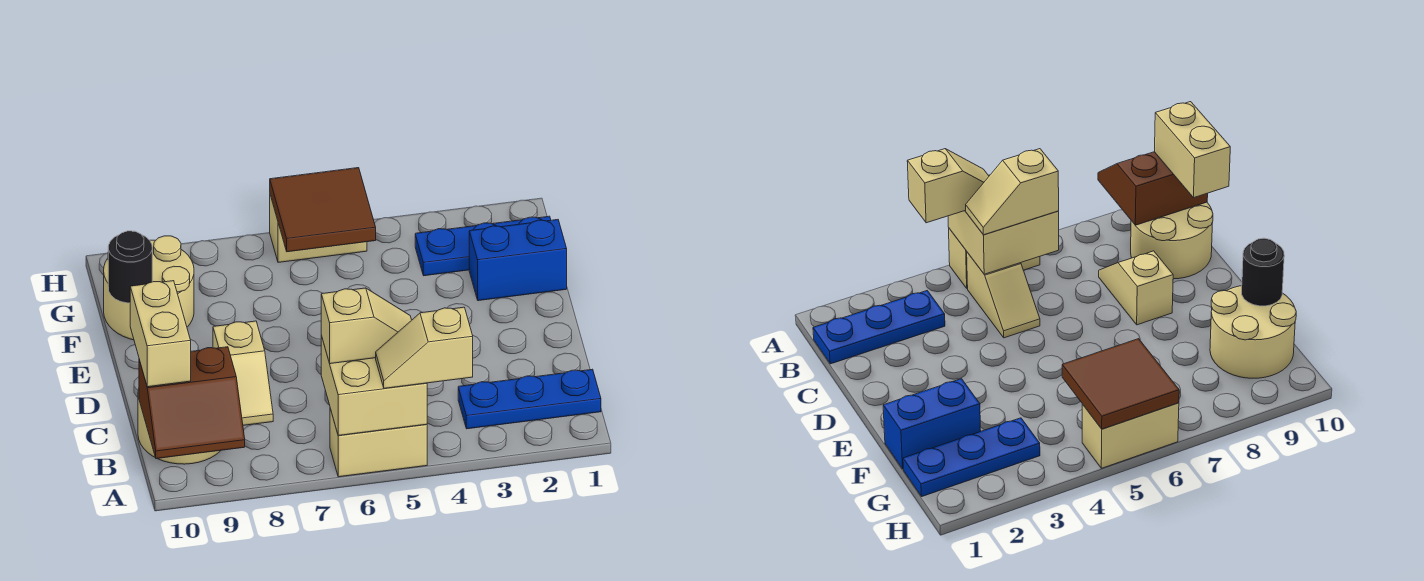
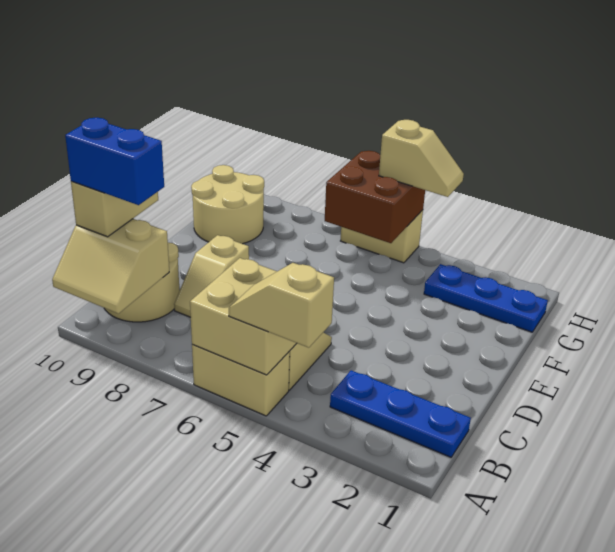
brown 2x2 slope [139,347,245,459] -> tan 2x2 slope [52,219,169,314]
tan 1x2 slope [321,288,411,364] -> tan 1x2 slope moved to [379,120,464,197]
blue 1x2 brick [469,220,567,301] -> blue 1x2 brick moved to [65,118,164,205]
black 1x1 round brick [108,231,152,303] -> none
brown 2x2 tile [270,168,376,252] -> brown 2x2 brick [325,151,425,243]

